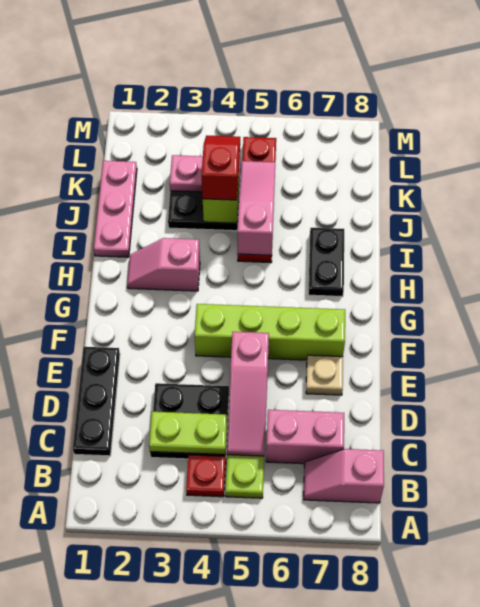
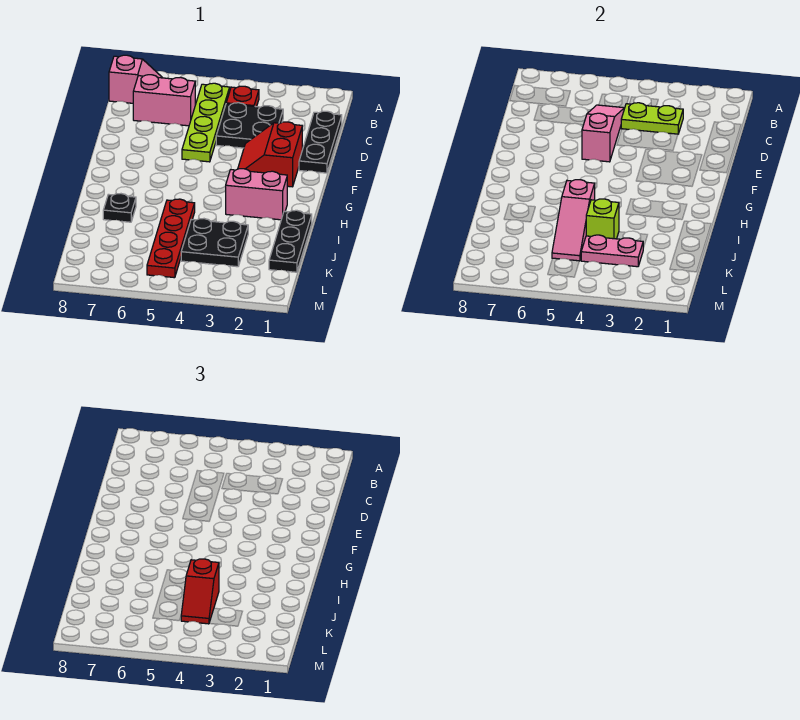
none -> red 2x2 slope [238,122,302,187]
tan 1x1 plate [306,355,343,395] -> none
lime 1x4 brick [195,304,345,360] -> none
pink 1x2 slope [127,238,200,291] -> pink 1x2 brick [226,169,287,220]
black 1x2 plate [308,228,344,297] -> black 1x1 plate [103,194,136,222]
pink 1x3 plate [94,161,137,257] -> black 1x3 plate [269,210,312,272]

